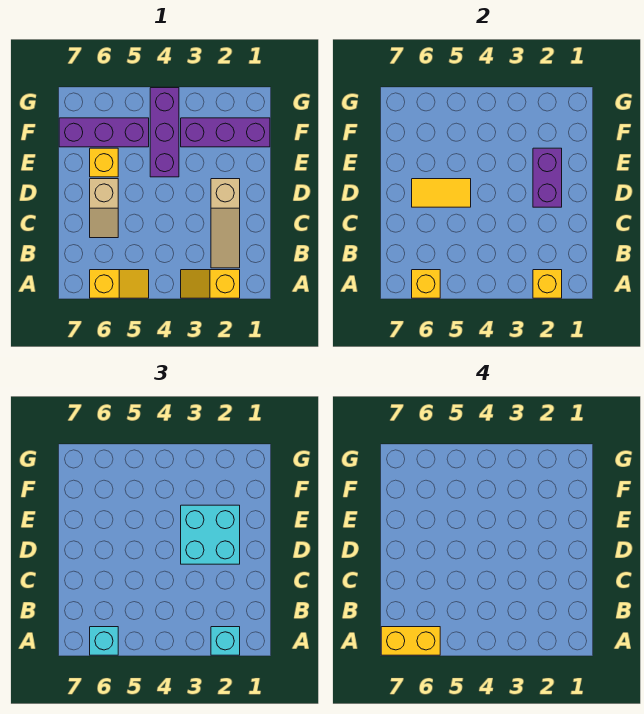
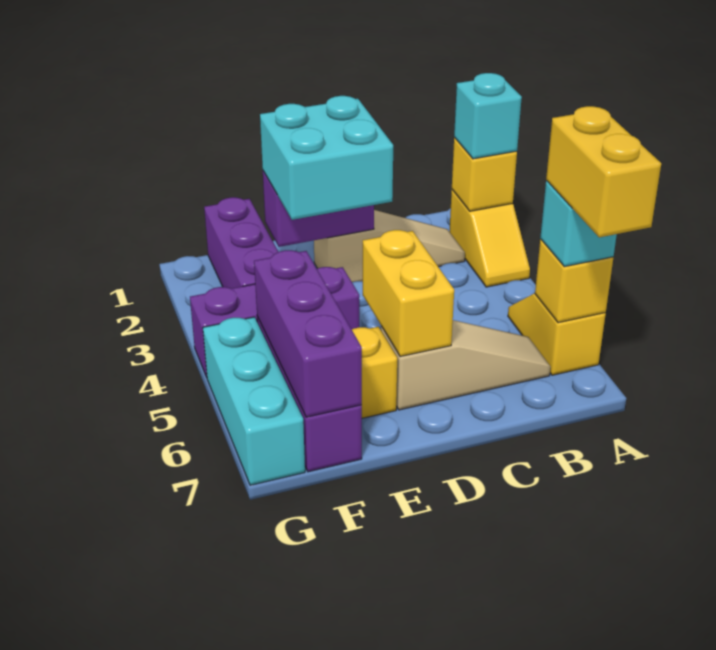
tan 1x2 slope [90,179,118,238] -> tan 1x3 slope [381,320,551,410]
yellow 1x2 tile [412,179,471,207] -> yellow 1x2 brick [363,230,454,357]
none -> purple 1x3 brick [254,250,362,417]
none -> cyan 1x3 brick [203,317,305,485]

